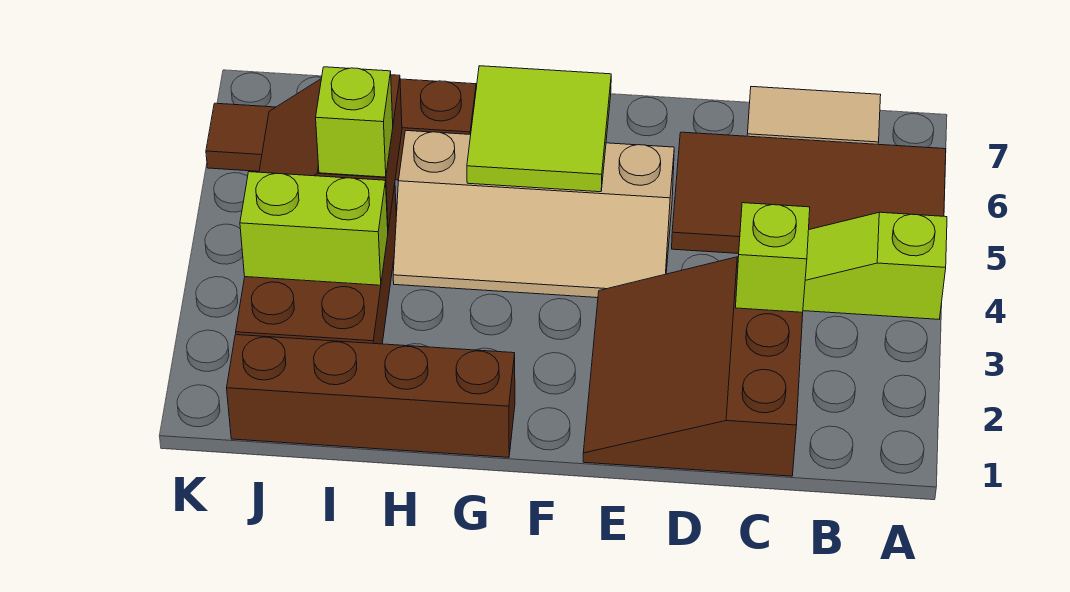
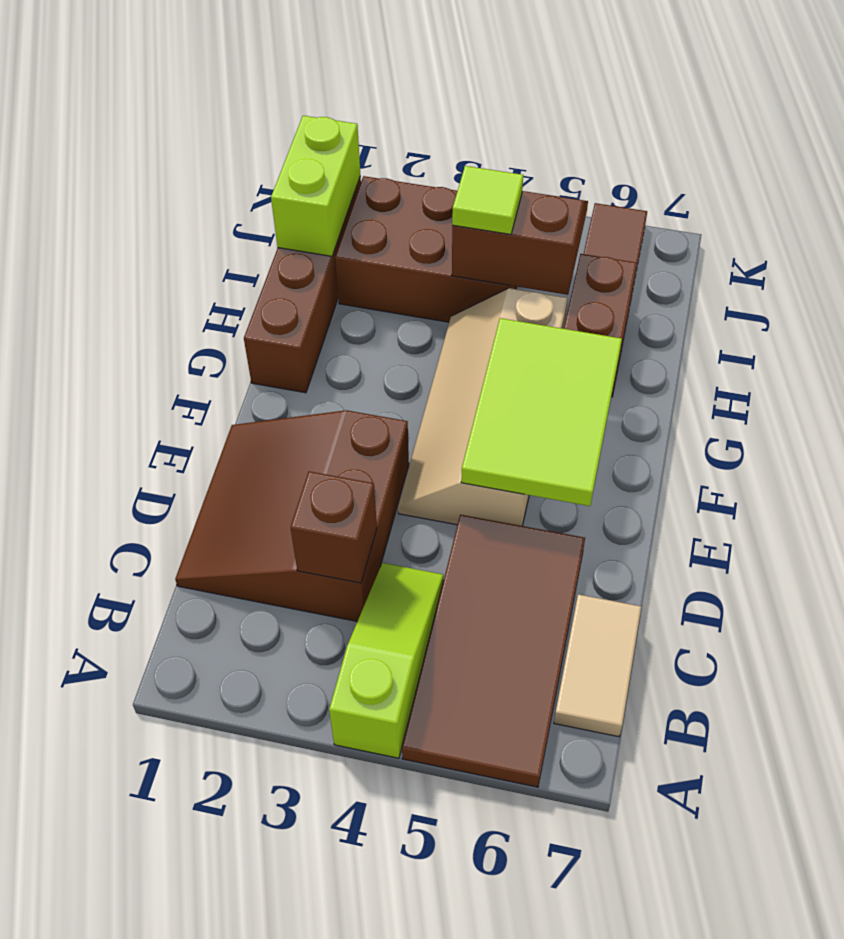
brown 3x3 slope [583,257,803,476] -> brown 3x3 slope turned to [175,410,409,621]
lime 1x1 brick [736,203,810,312] -> brown 1x1 brick [290,471,377,583]
lime 2x2 tile [467,66,611,192] -> lime 2x3 tile [461,318,622,506]
lime 1x2 brick [240,172,388,285] -> lime 1x2 brick moved to [271,116,360,256]
lime 1x1 brick [316,67,393,177] -> lime 1x1 tile [452,166,523,234]

